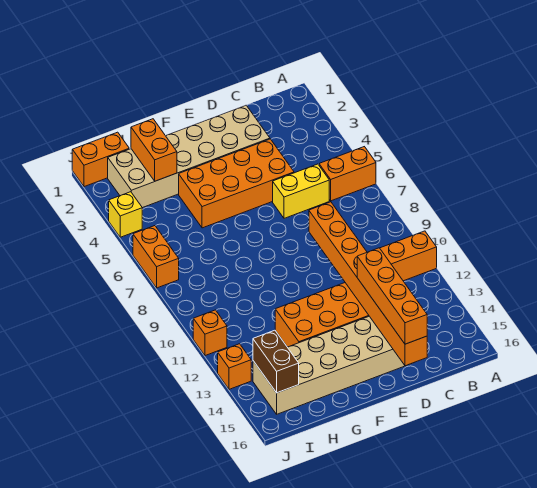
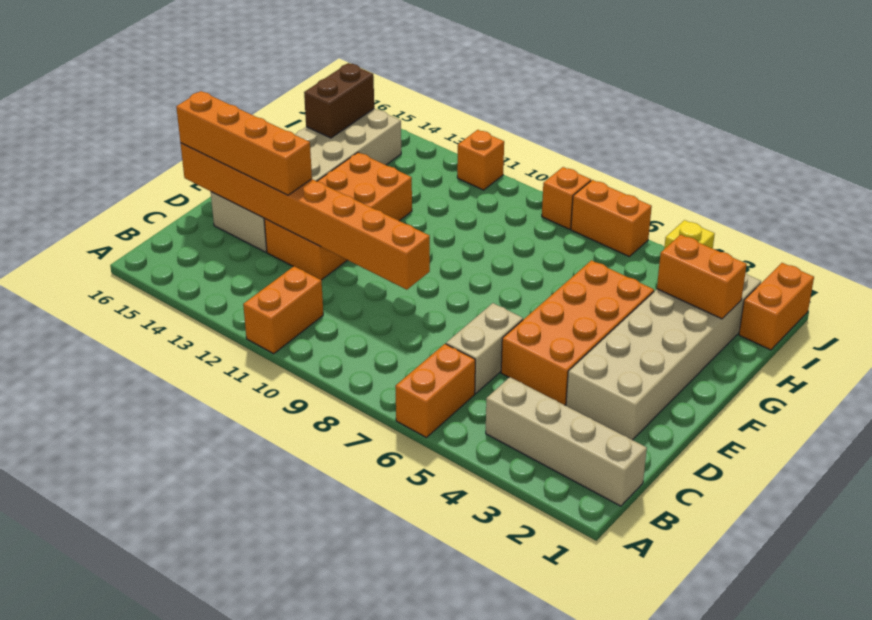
none -> tan 1x4 brick [486,377,647,506]
yellow 1x2 brick [273,164,329,218] -> tan 1x2 brick [446,303,523,393]
brown 1x2 brick [253,330,299,393] -> brown 1x2 brick turned to [304,63,374,138]
orange 1x1 brick [218,344,251,389] -> orange 1x1 brick moved to [542,167,591,229]

